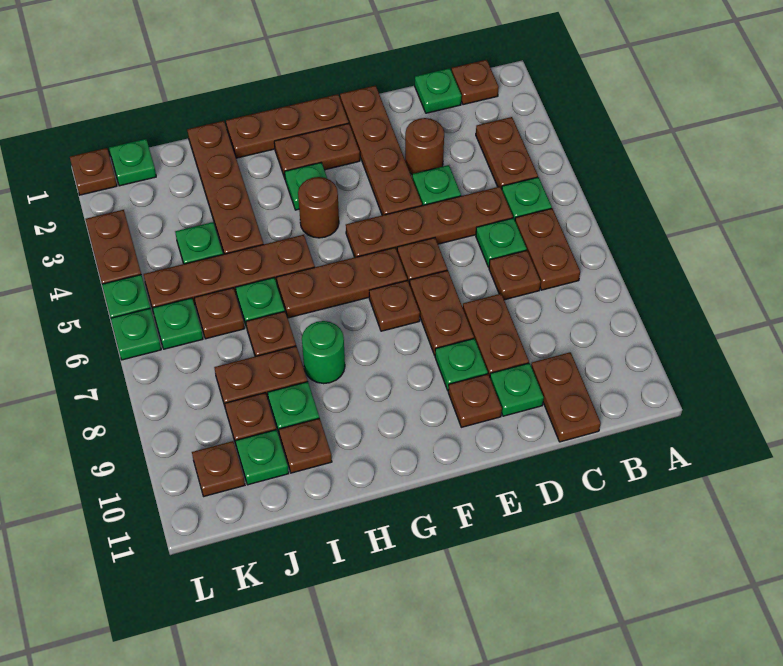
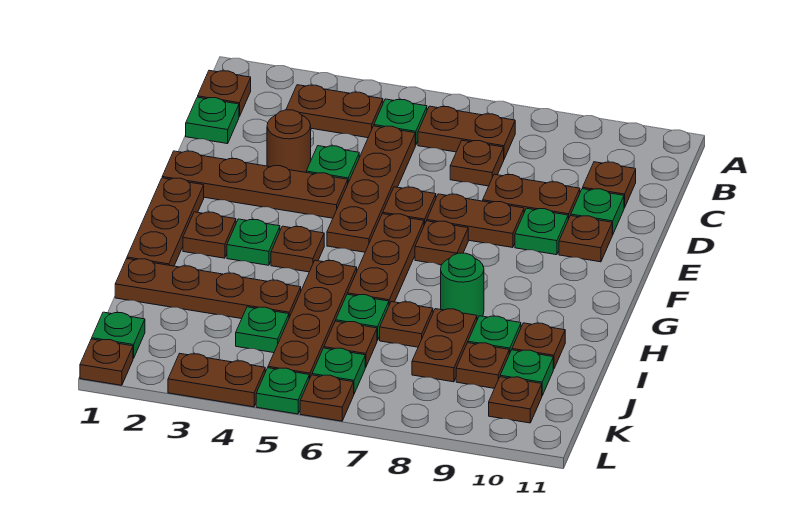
green 1x1 plate [476,218,527,267] -> none
brown 1x2 plate [531,352,601,442] -> brown 1x1 plate [583,162,636,208]
brown 1x2 plate [274,123,360,178] -> brown 1x1 plate [183,212,236,258]
brown 1x1 round brick [298,177,339,238] -> brown 1x1 plate [271,226,324,272]
green 1x1 plate [111,308,161,360] -> brown 1x1 plate [300,375,354,421]

